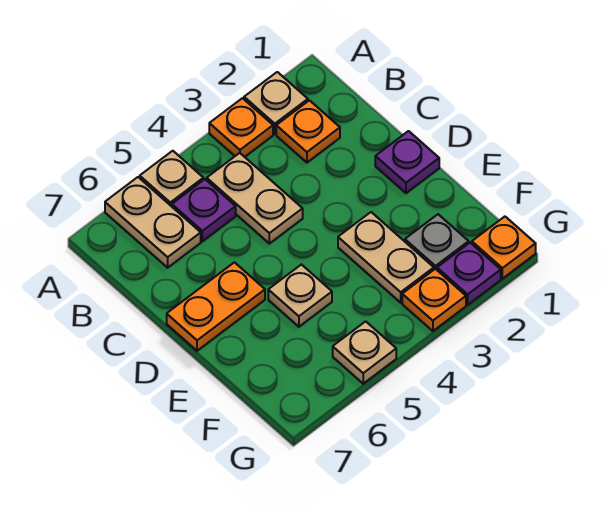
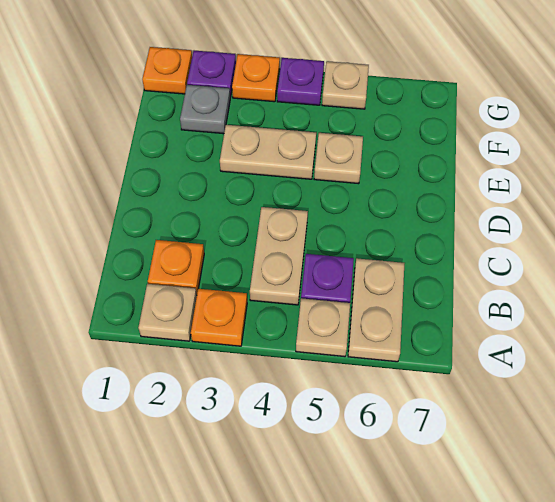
purple 1x1 plate [375,131,439,193] -> purple 1x1 plate moved to [277,58,324,105]
orange 1x2 plate [167,262,265,351] -> none
tan 1x2 plate [338,212,434,303] -> tan 1x2 plate turned to [220,125,316,179]

